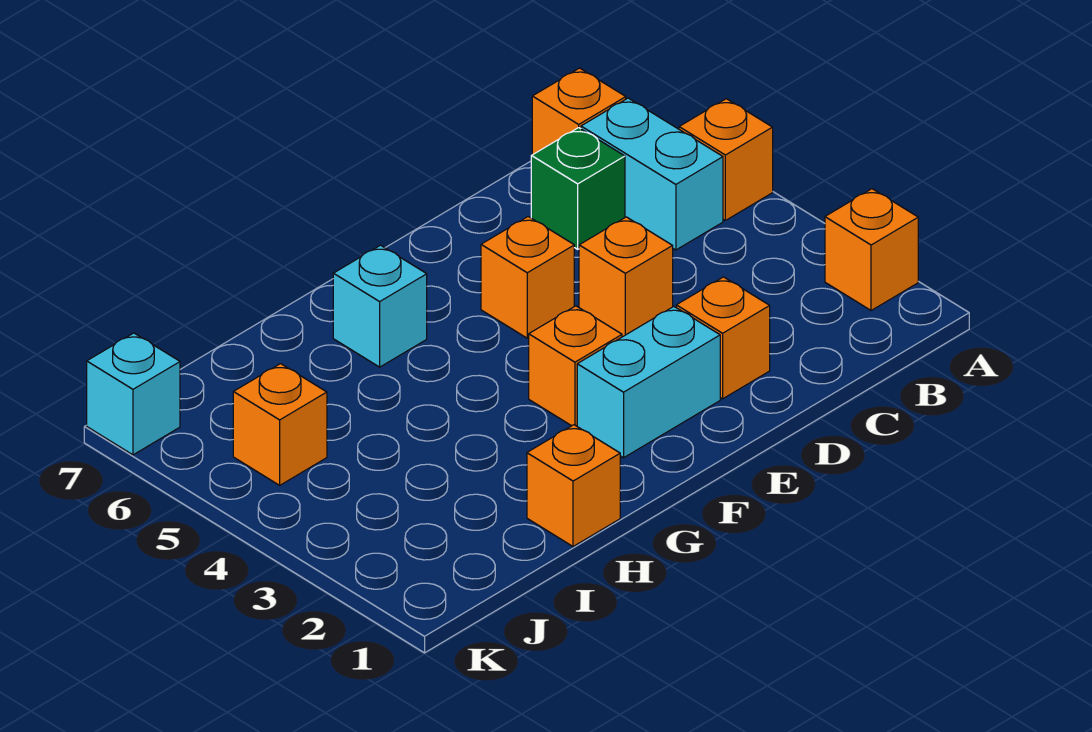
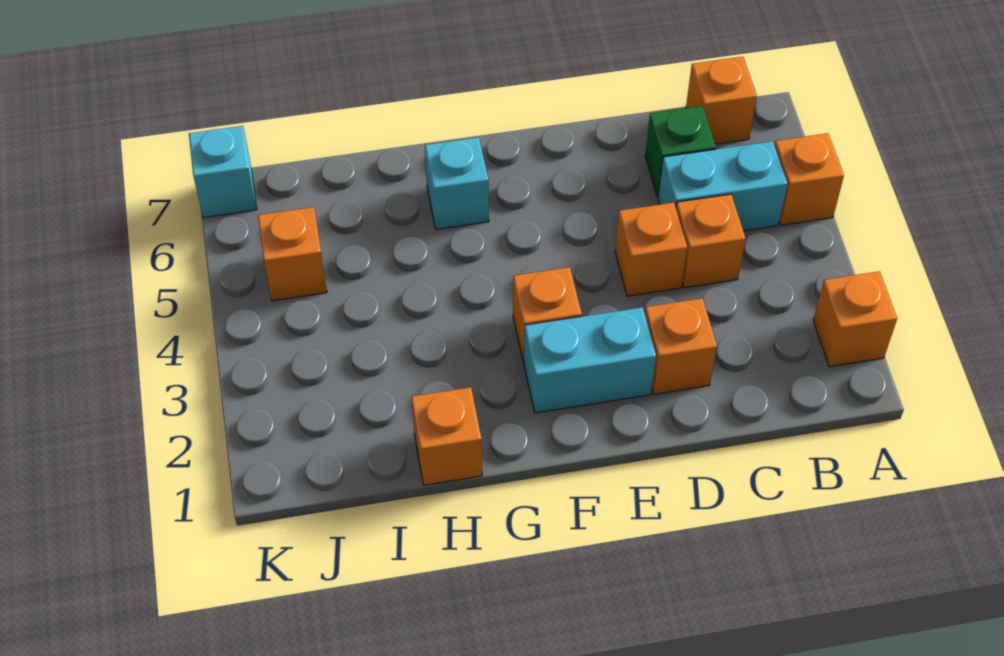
cyan 1x2 brick [581,98,723,250] -> cyan 1x2 brick turned to [658,141,787,231]
orange 1x1 brick [481,217,574,338] -> orange 1x1 brick moved to [676,194,746,288]

